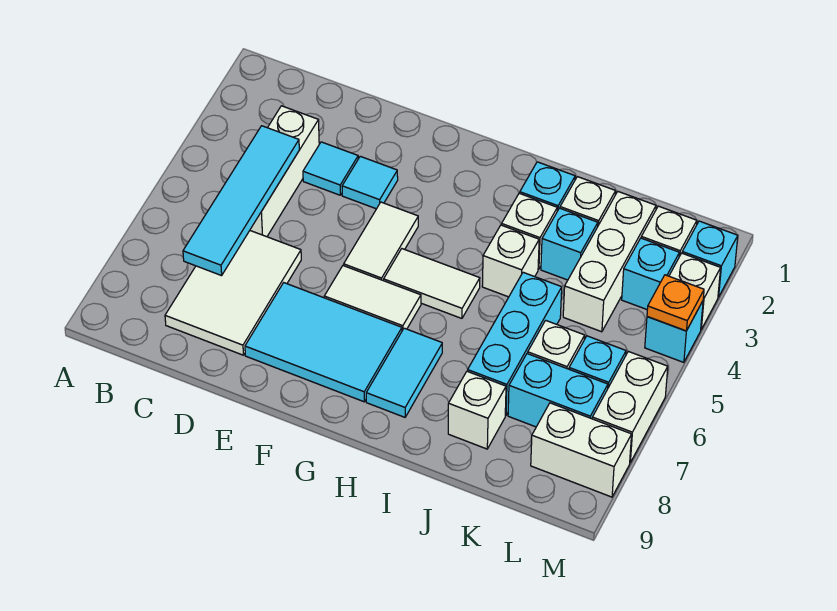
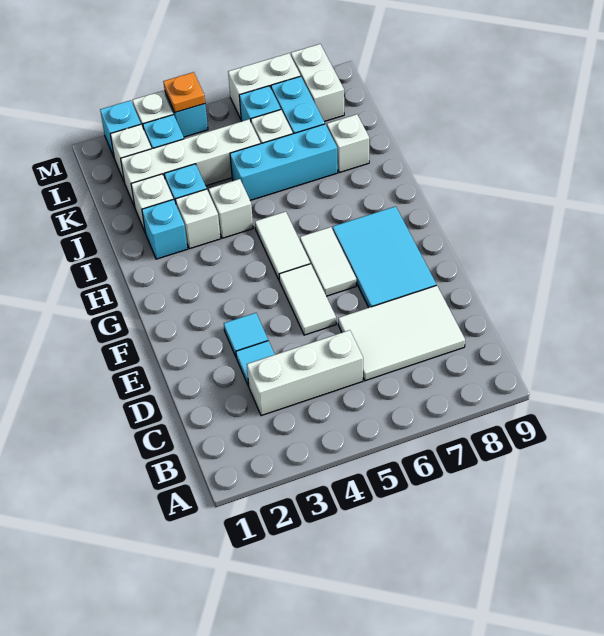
cyan 1x4 tile [183,126,299,276] -> none
white 1x2 tile [344,202,418,281] -> white 1x2 tile turned to [279,264,336,335]
cyan 1x2 tile [366,328,442,417] -> none
white 1x3 brick [563,192,656,332] -> white 1x4 brick [121,119,260,207]

